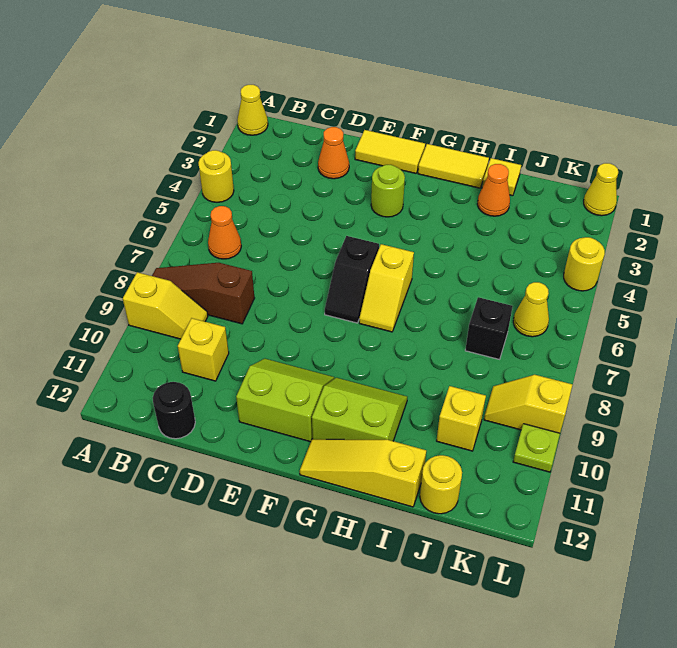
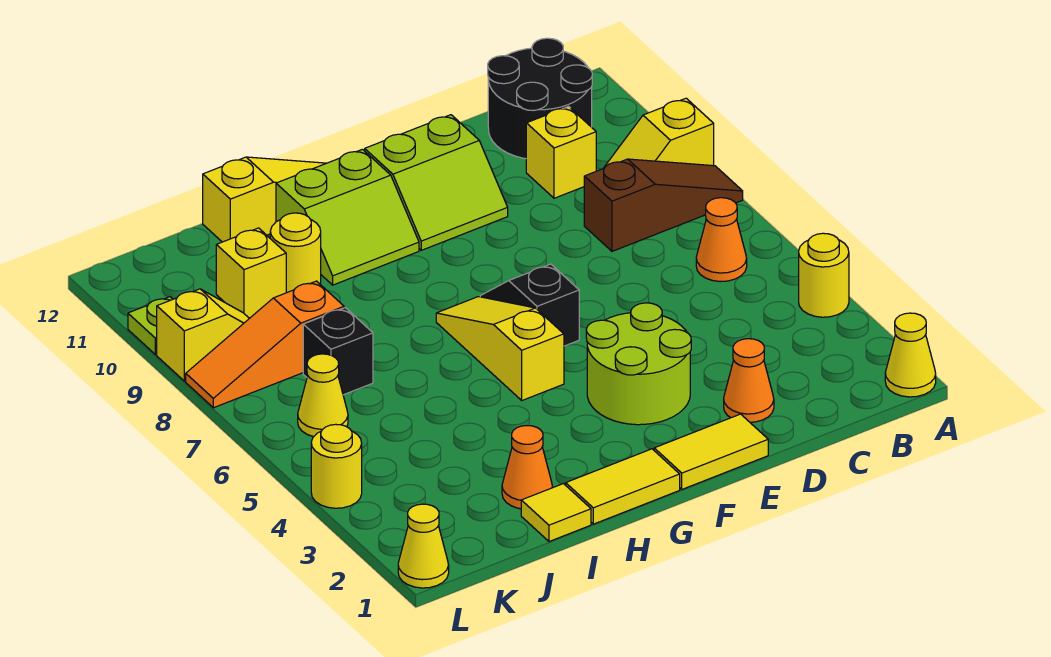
black 1x1 round brick [153,382,195,439] -> black 2x2 round brick [488,38,592,159]
lime 1x1 round brick [371,165,405,217] -> lime 2x2 round brick [586,303,691,425]
yellow 1x2 slope [359,244,414,332] -> yellow 1x3 slope [436,297,564,400]
none -> orange 1x3 slope [186,281,344,408]
yellow 1x1 round brick [420,455,462,514] -> yellow 1x1 round brick moved to [270,213,321,293]

